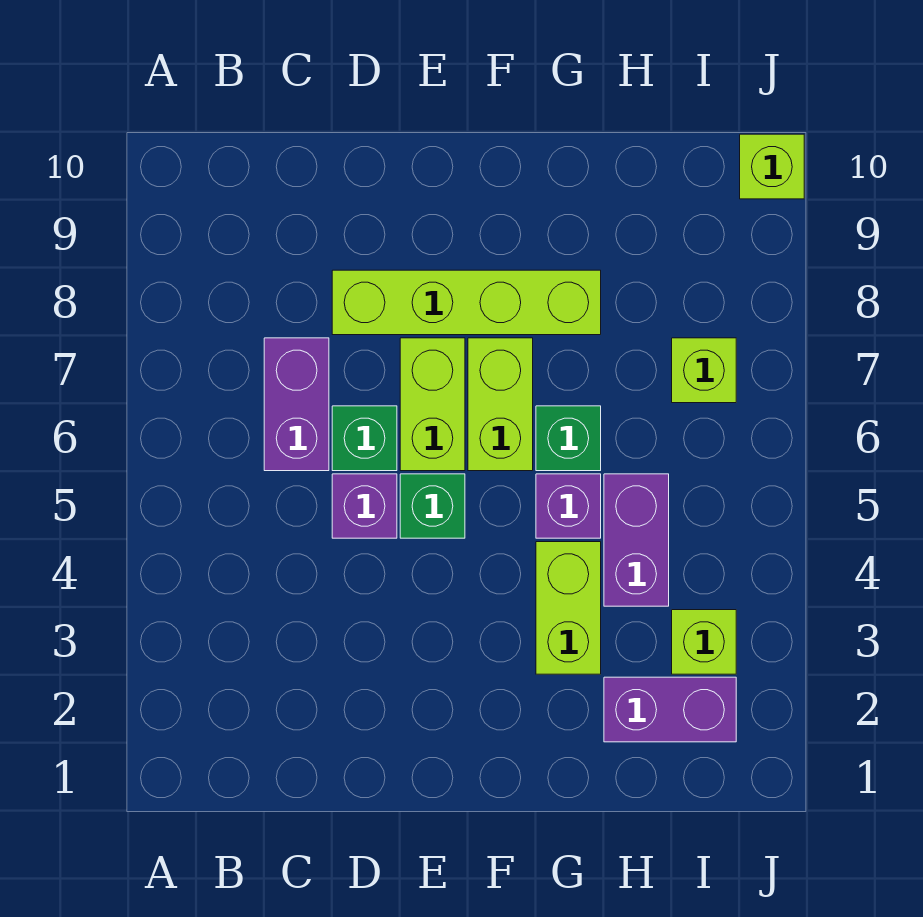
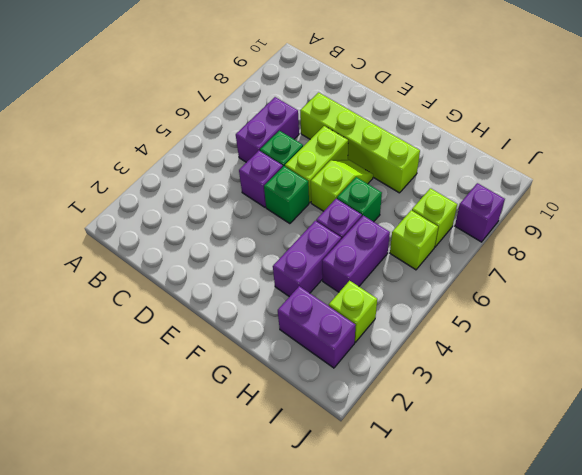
lime 1x2 brick [468,338,533,471] -> lime 1x2 slope [311,160,373,211]
lime 1x2 brick [536,542,601,674] -> purple 1x2 brick [273,221,341,297]
none -> purple 1x1 brick [455,183,505,242]
lime 1x1 brick [740,134,804,199] -> lime 1x1 brick moved to [390,210,438,270]

